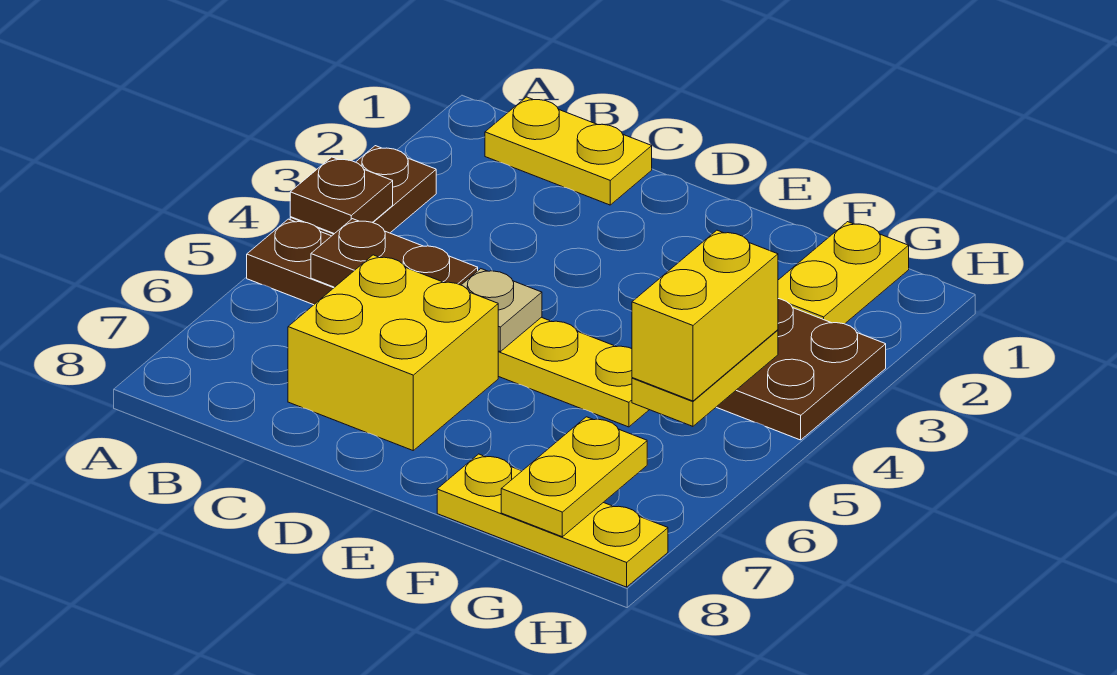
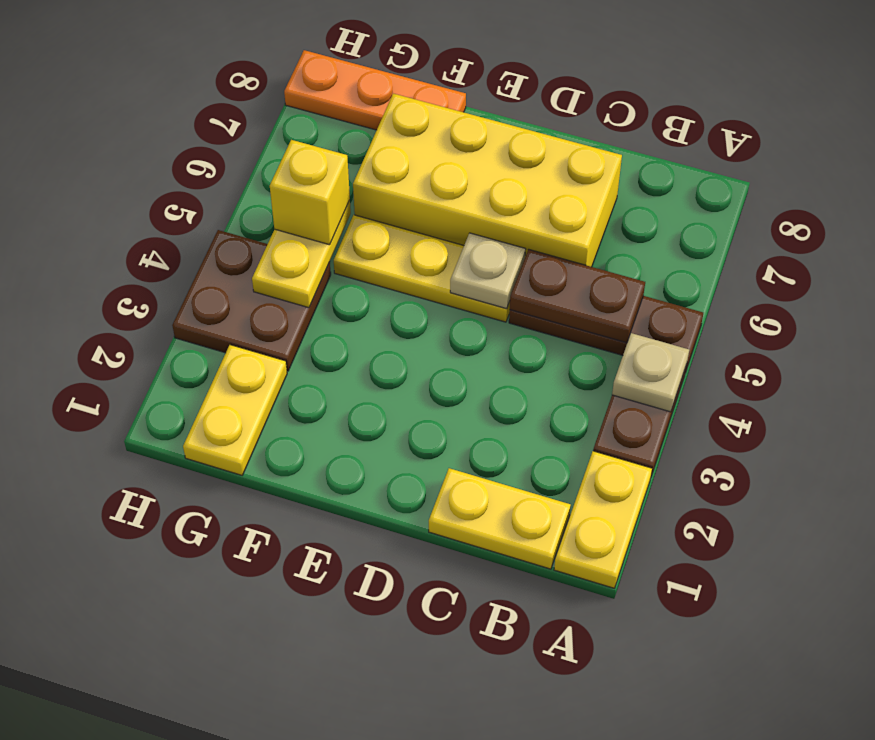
brown 1x1 plate [290,157,393,234] -> tan 1x1 plate [612,333,689,412]
yellow 2x2 brick [288,255,498,450] -> yellow 2x4 brick [353,94,622,267]
yellow 1x3 plate [437,454,668,587] -> orange 1x3 plate [284,50,466,130]
yellow 1x2 brick [632,230,778,401] -> yellow 1x1 brick [270,140,350,245]
yellow 1x2 plate [501,417,647,537] -> yellow 1x2 plate moved to [554,451,652,588]

